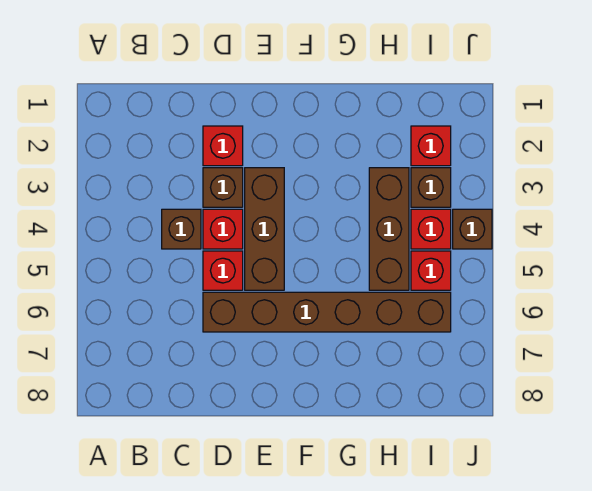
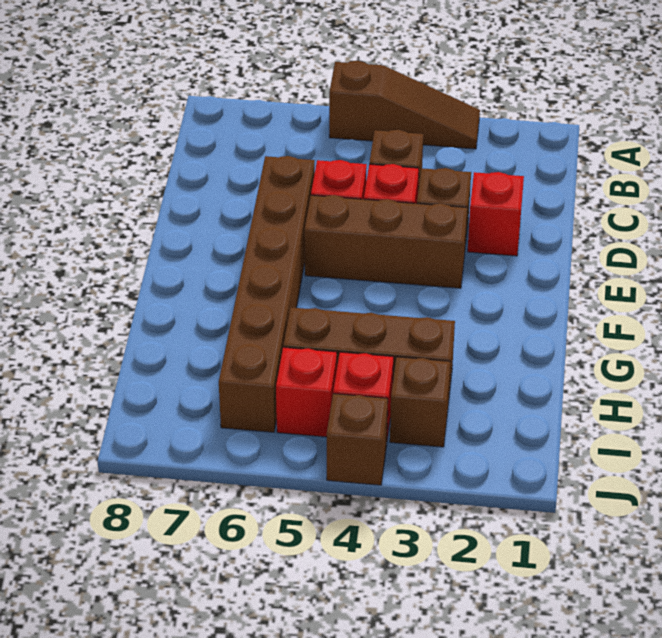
none -> brown 1x3 slope [329,61,480,149]
red 1x1 brick [411,126,451,166] -> none

